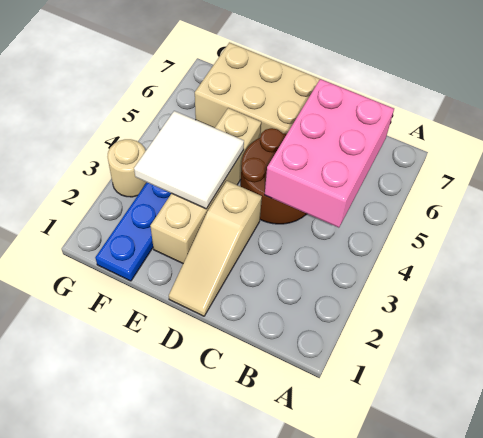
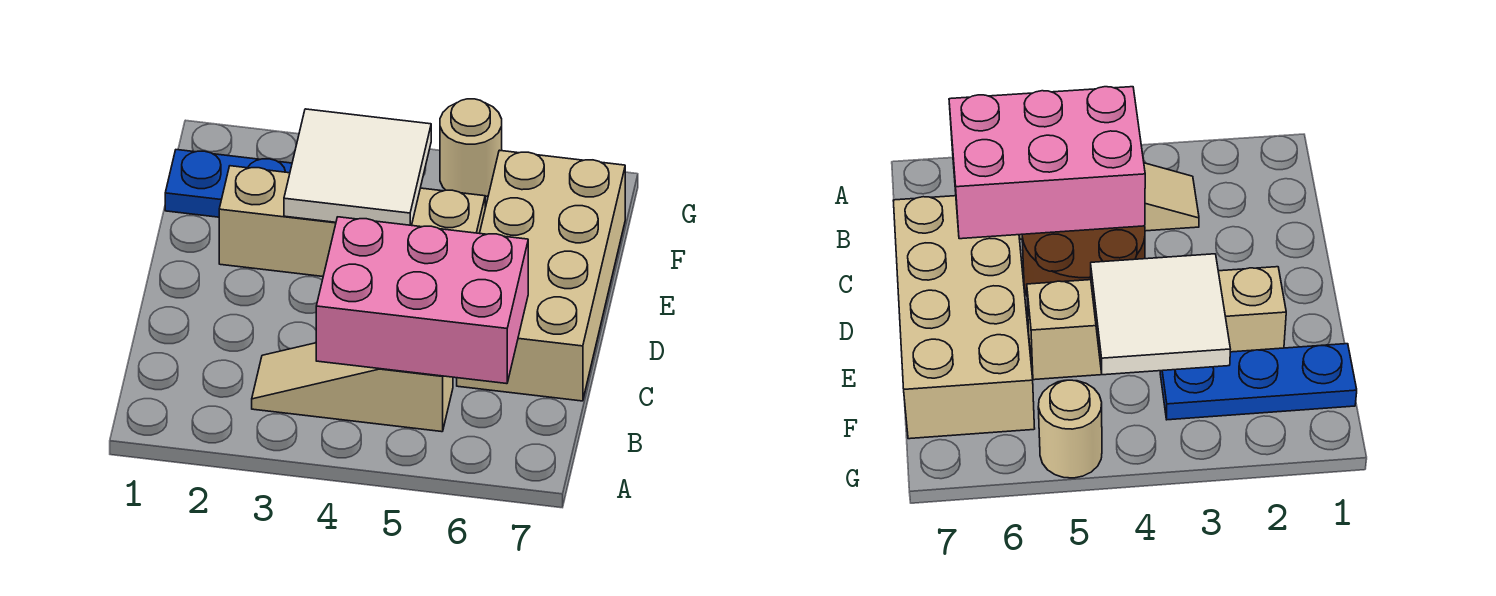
tan 1x3 slope [169,181,262,316] -> tan 1x3 slope moved to [252,343,453,432]
tan 1x1 round brick [107,139,147,197] -> tan 1x1 round brick moved to [440,99,502,197]

